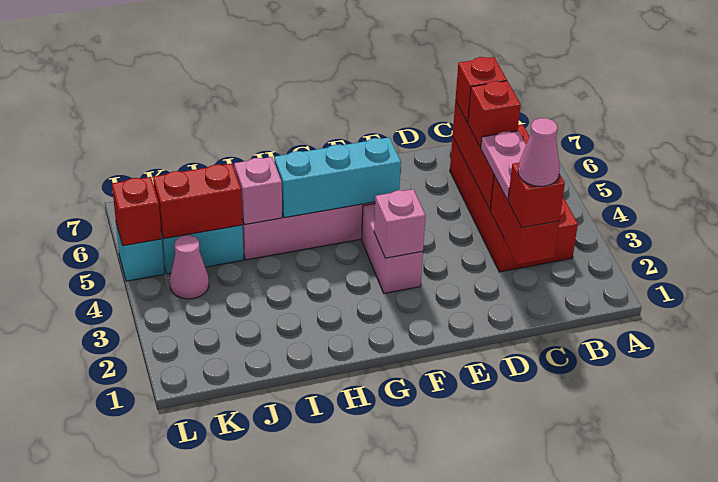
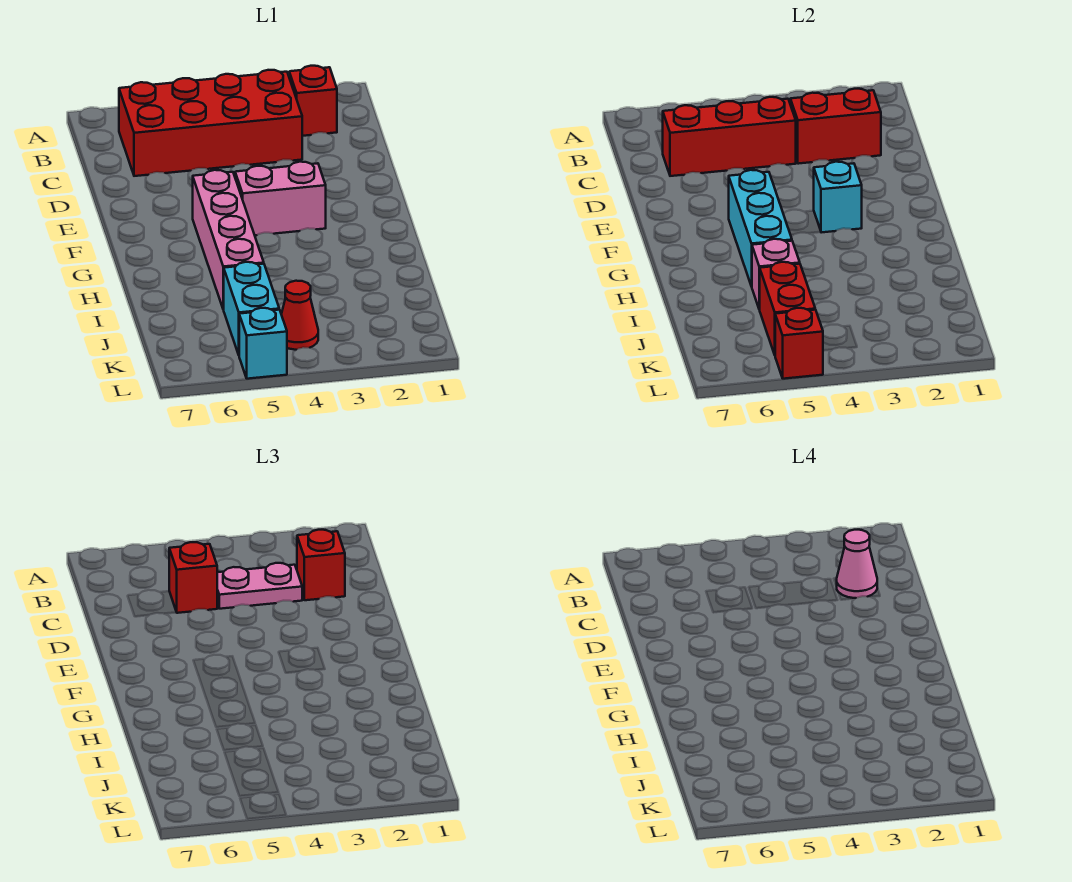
red 1x1 brick [455,57,507,123] -> red 1x1 brick moved to [289,66,337,136]
pink 1x1 brick [374,189,426,258] -> cyan 1x1 brick [814,162,862,233]
pink 1x1 cone [170,235,209,299] -> red 1x1 cone [281,281,318,350]

